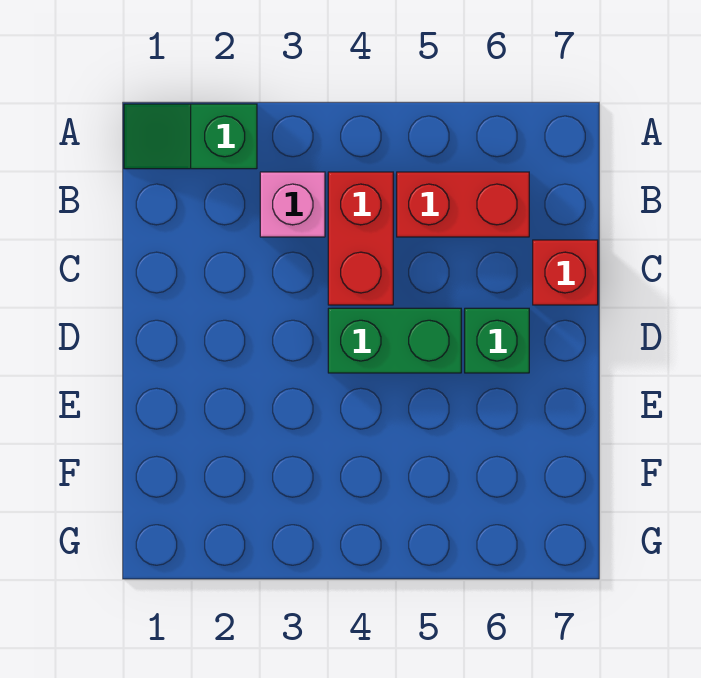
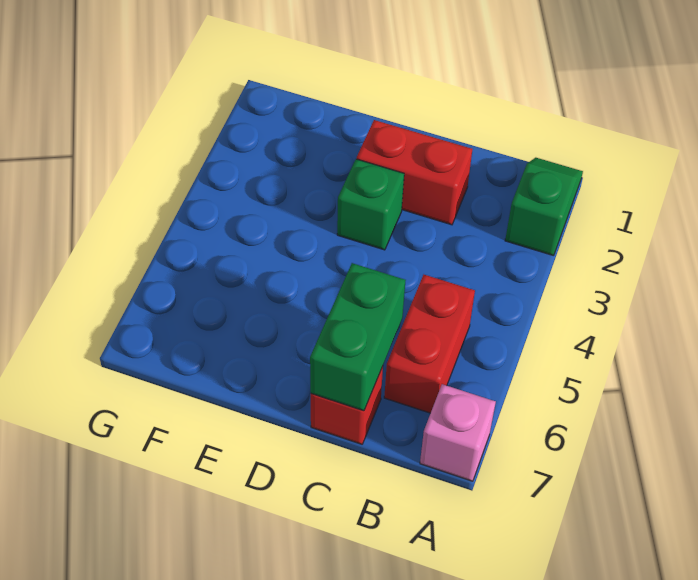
pink 1x1 brick [260,172,325,237] -> pink 1x1 brick moved to [420,384,496,481]
red 1x2 brick [328,172,393,305] -> red 1x2 brick moved to [357,120,472,225]
green 1x2 brick [328,308,461,373] -> green 1x2 brick moved to [310,263,406,411]
green 1x1 brick [465,308,529,373] -> green 1x1 brick moved to [337,159,404,250]

